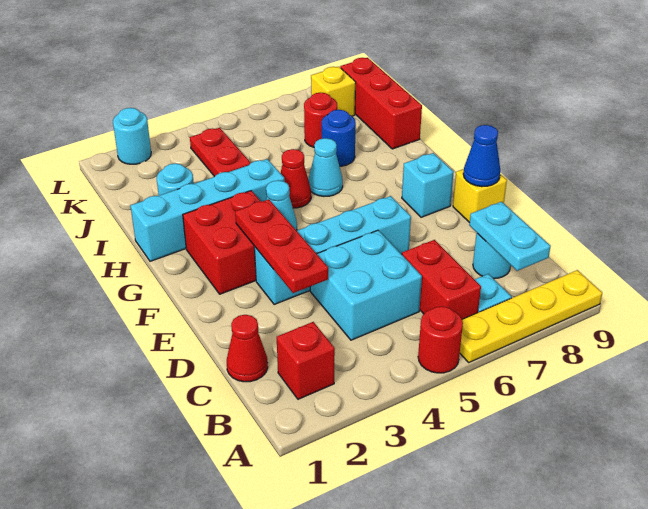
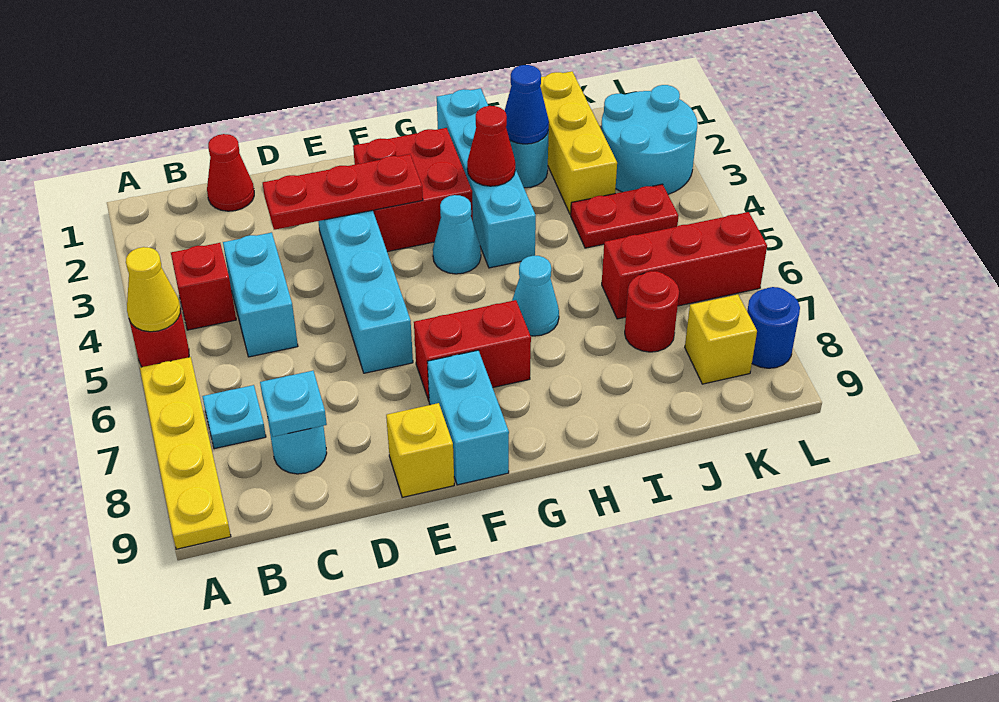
none -> yellow 1x1 cone [126,247,180,332]
red 1x1 brick [277,322,335,399] -> red 1x1 brick moved to [171,243,236,330]
red 1x2 brick [402,240,481,319] -> red 1x2 brick moved to [414,300,531,400]
cyan 1x2 plate [469,202,551,271] -> cyan 1x1 plate [260,371,327,437]
cyan 2x2 brick [310,230,422,340] -> cyan 1x2 brick [223,233,298,357]
blue 1x1 cone [463,125,500,187] -> blue 1x1 cone moved to [505,65,549,144]
cyan 1x1 brick [402,153,454,217] -> cyan 1x2 brick [427,350,509,485]
red 1x1 cone [281,149,311,208] -> red 1x1 cone moved to [467,106,515,186]
blue 1x1 round brick [322,110,356,166] -> blue 1x1 round brick moved to [747,287,800,368]
red 1x3 brick [340,58,422,149] -> red 1x3 brick moved to [602,212,767,319]
none -> yellow 1x3 brick [540,71,617,215]
cyan 1x1 round brick [113,108,151,164] -> cyan 2x2 round brick [601,85,697,194]

